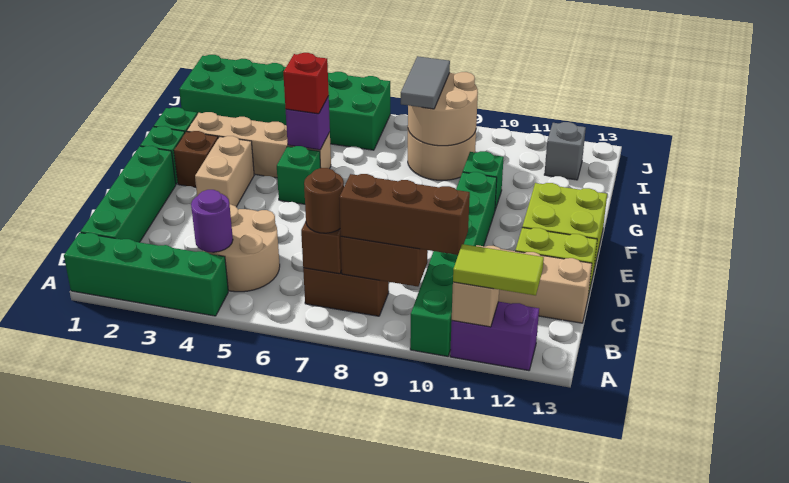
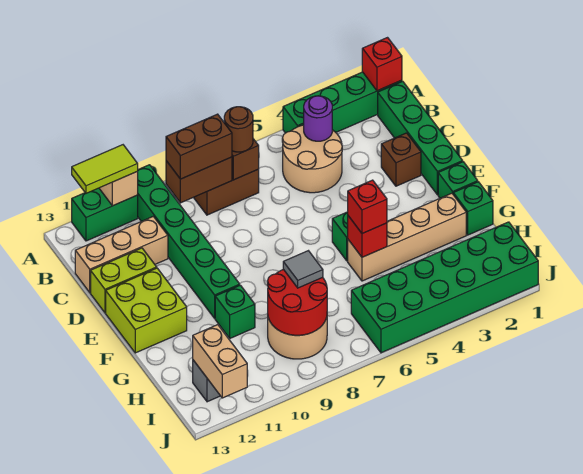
none -> red 1x1 brick [362,38,402,91]
purple 1x2 brick [450,302,539,371] -> green 1x2 brick [72,188,138,241]
brown 1x3 brick [339,174,470,255] -> brown 1x2 brick [166,114,232,179]
tan 1x2 brick [195,136,254,207] -> tan 1x2 brick moved to [193,325,247,398]
brown 1x1 brick [174,131,218,187] -> brown 1x1 brick moved to [381,133,421,186]
purple 1x1 brick [286,96,330,150] -> red 1x1 brick [348,216,387,257]
tan 2x2 round brick [408,72,478,146] -> red 2x2 round brick [268,269,327,335]
grey 1x2 tile [401,56,450,109] -> grey 1x1 tile [283,251,323,288]

